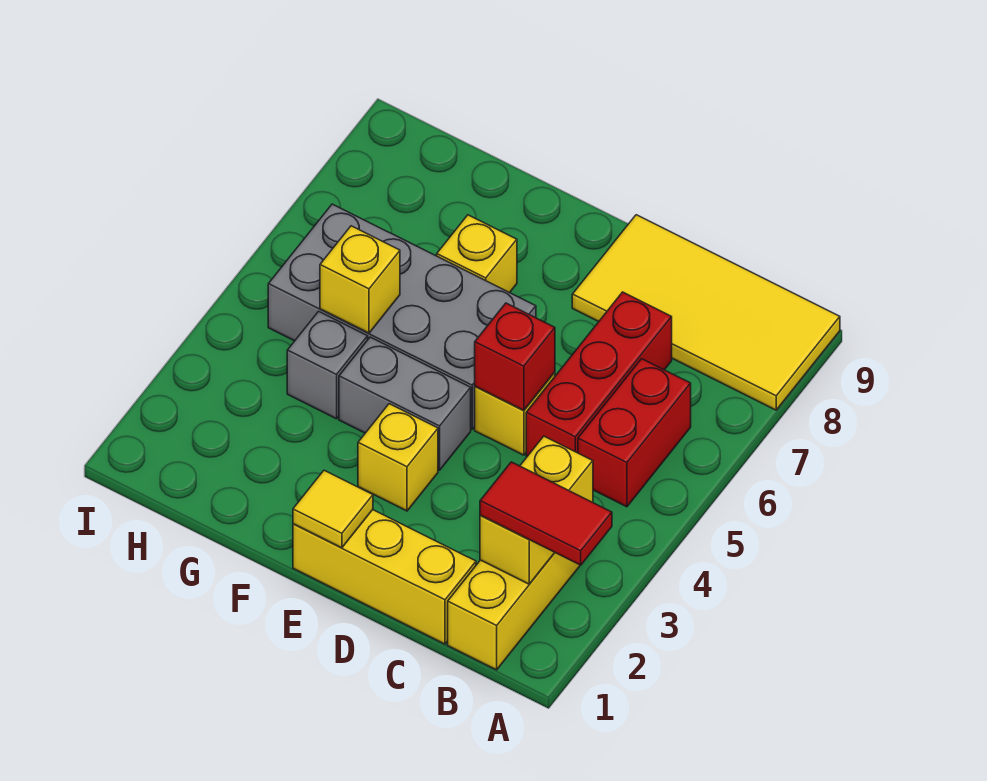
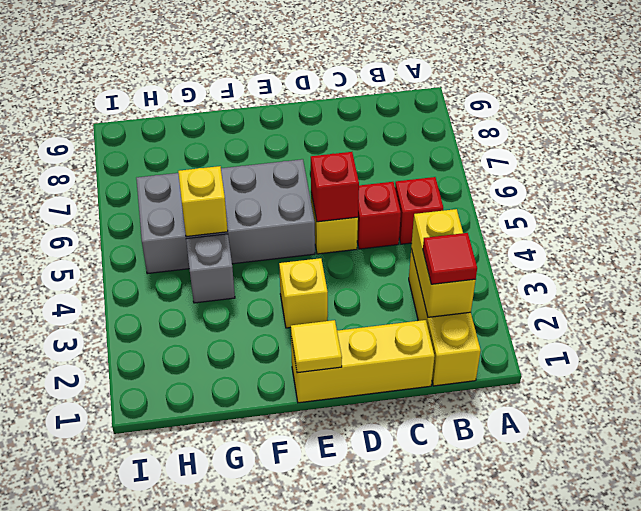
red 1x2 tile [480,462,612,565] -> red 1x1 tile [423,233,477,284]
yellow 2x4 tile [572,215,840,410] -> none
red 1x2 brick [578,359,691,507] -> red 1x1 brick [395,177,443,244]
red 1x3 brick [526,292,672,457] -> red 1x1 brick [357,182,401,249]
grey 1x2 brick [339,337,471,470] -> none
yellow 1x1 brick [437,215,517,293] -> none

